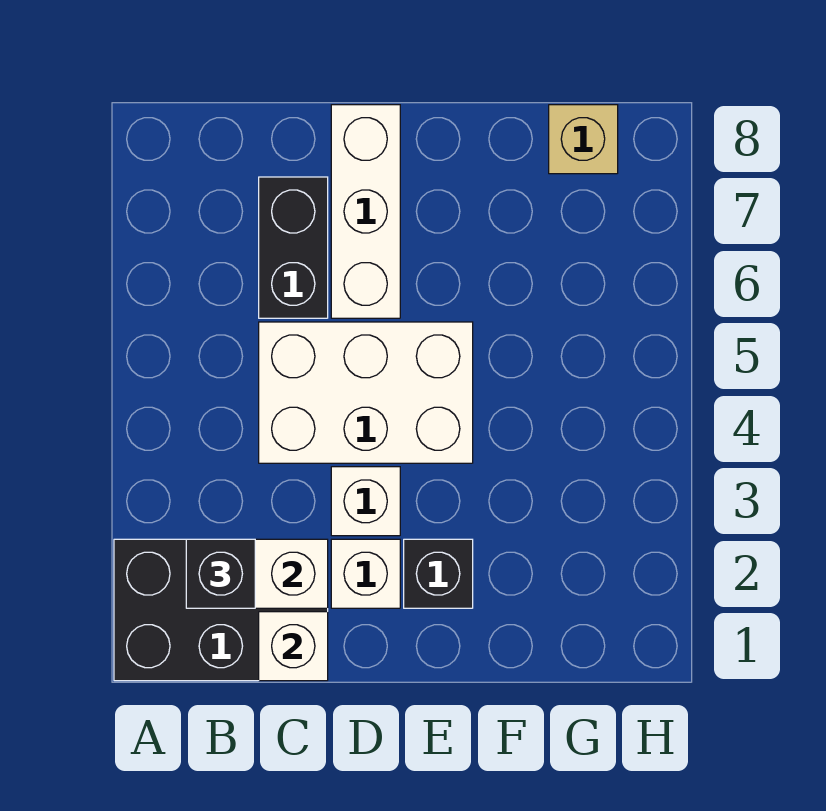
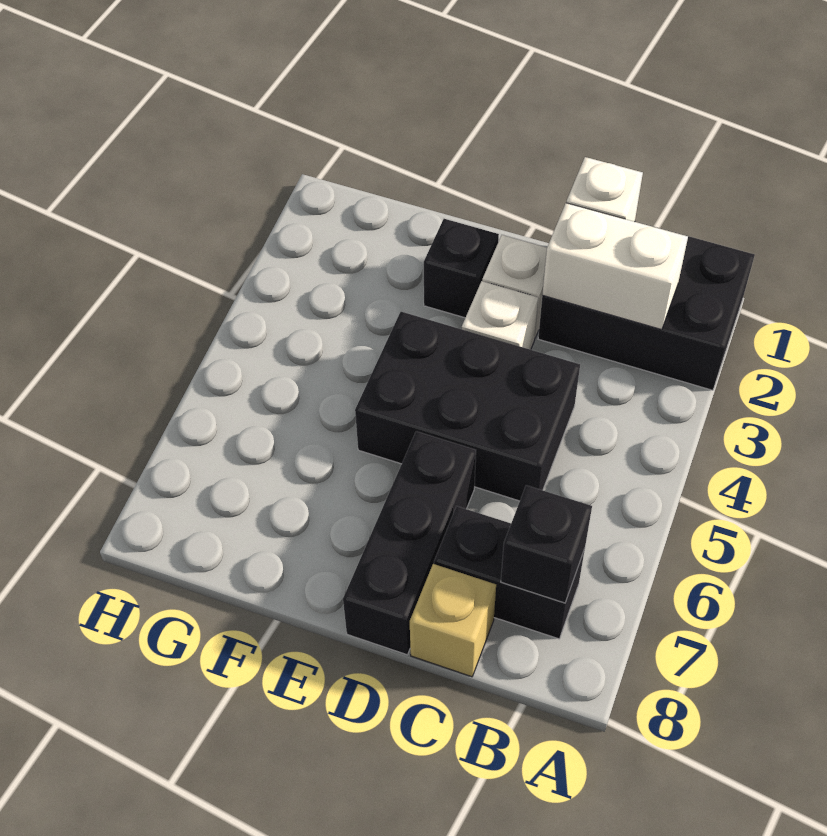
black 1x1 brick [186,539,255,608] -> black 1x1 brick moved to [501,485,592,603]
white 2x3 brick [259,322,473,463] -> black 2x3 brick [355,312,580,501]
black 1x2 brick [259,177,328,318] -> black 1x2 brick turned to [434,506,585,639]
white 1x3 brick [331,105,400,318] -> black 1x3 brick [343,431,476,655]
tan 1x1 brick [549,105,618,174] -> tan 1x1 brick moved to [410,564,496,677]

